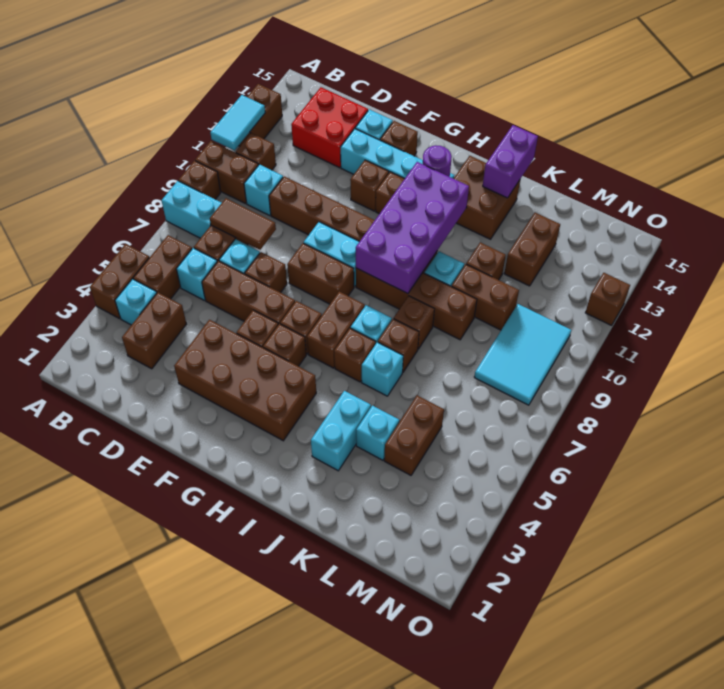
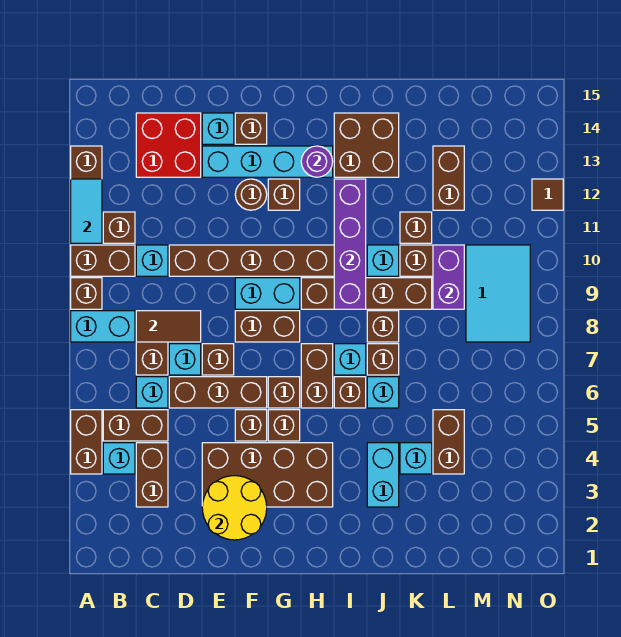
brown 1x2 brick [133,235,192,299] -> brown 1x2 brick turned to [103,410,168,441]
none -> yellow 2x2 round brick [202,476,267,540]
brown 1x1 brick [350,160,389,211] -> brown 1x1 round brick [235,179,267,210]
purple 2x4 brick [356,162,469,294] -> purple 1x4 brick [334,179,366,309]
purple 1x2 brick [483,125,538,198] -> purple 1x2 brick moved to [433,245,464,309]
brown 1x1 brick [585,273,630,325] -> brown 1x1 tile [532,179,563,210]

